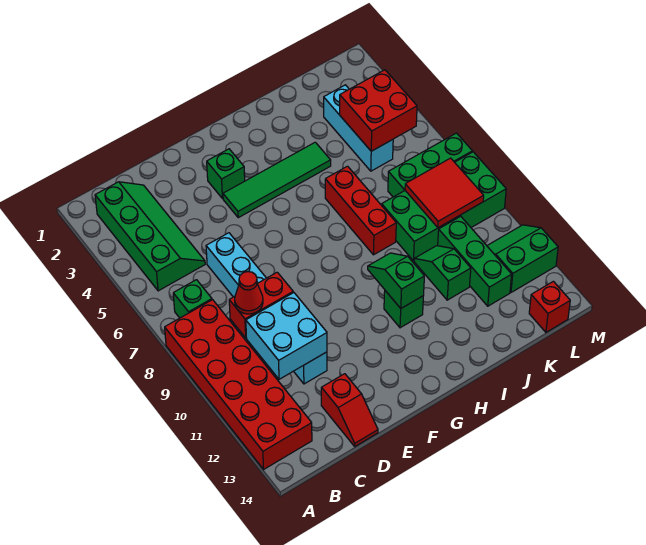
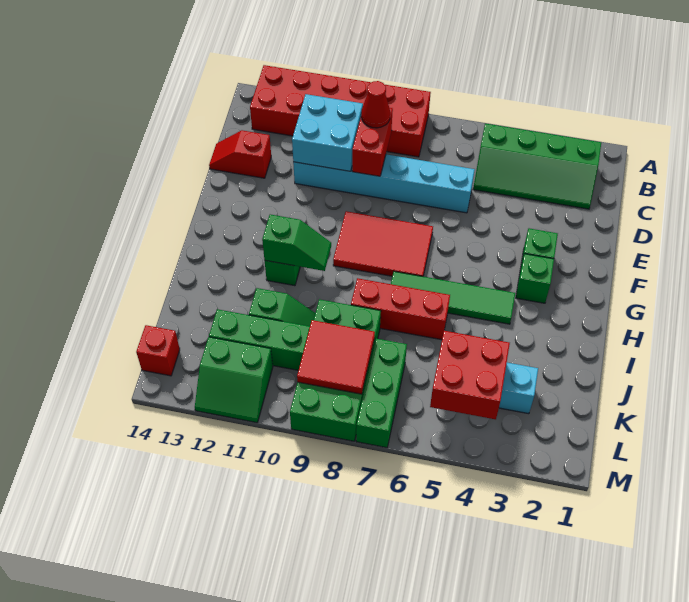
green 1x1 brick [173,280,212,318] -> green 1x1 brick moved to [516,254,554,303]
green 1x4 tile [223,142,331,218] -> green 1x4 tile turned to [391,272,515,324]
none -> red 2x3 tile [333,211,433,276]
green 2x2 slope [487,225,558,292] -> green 2x2 slope turned to [195,337,273,423]

